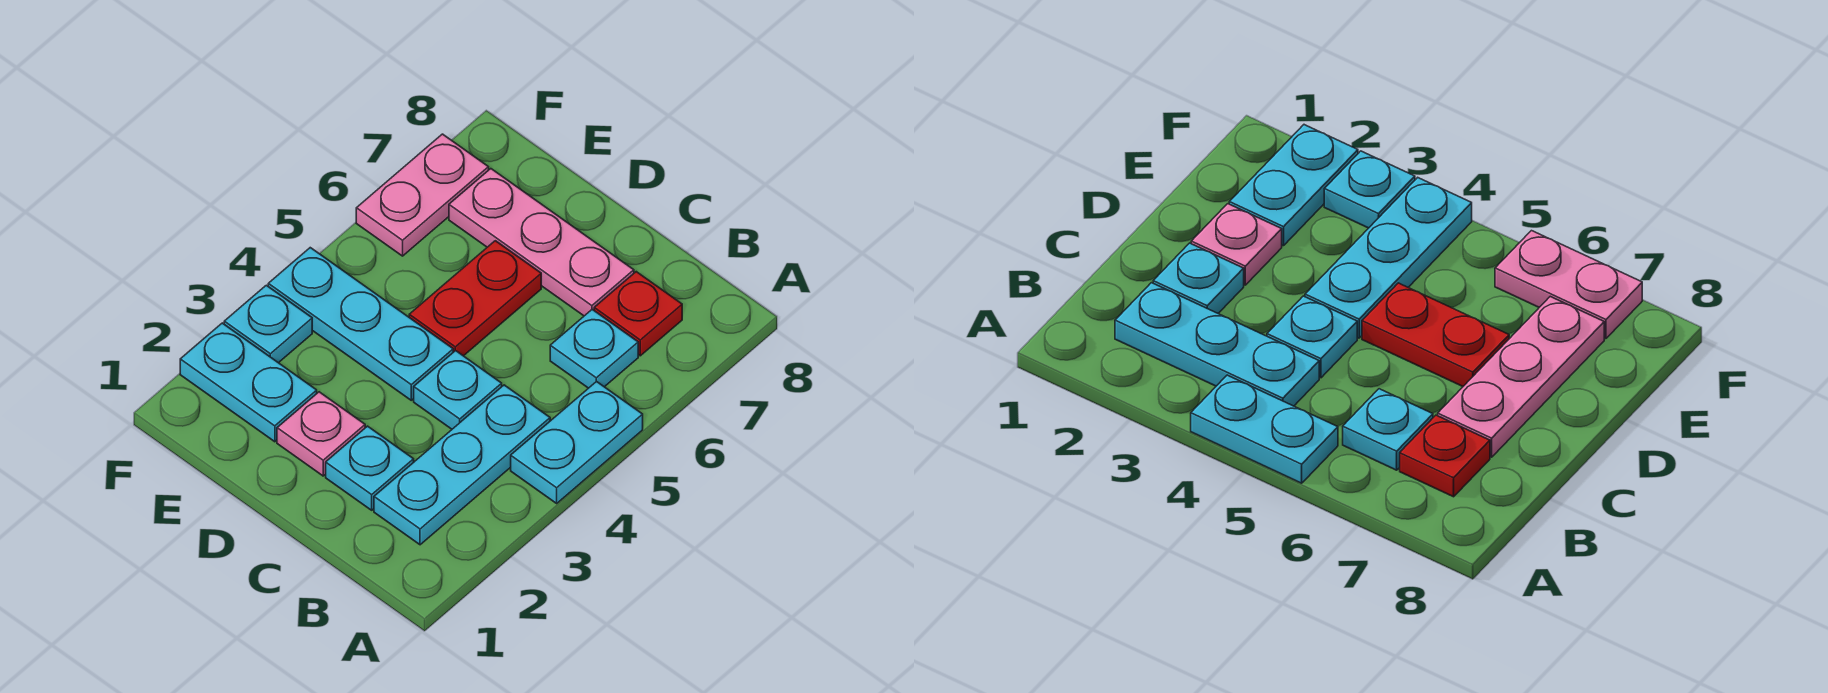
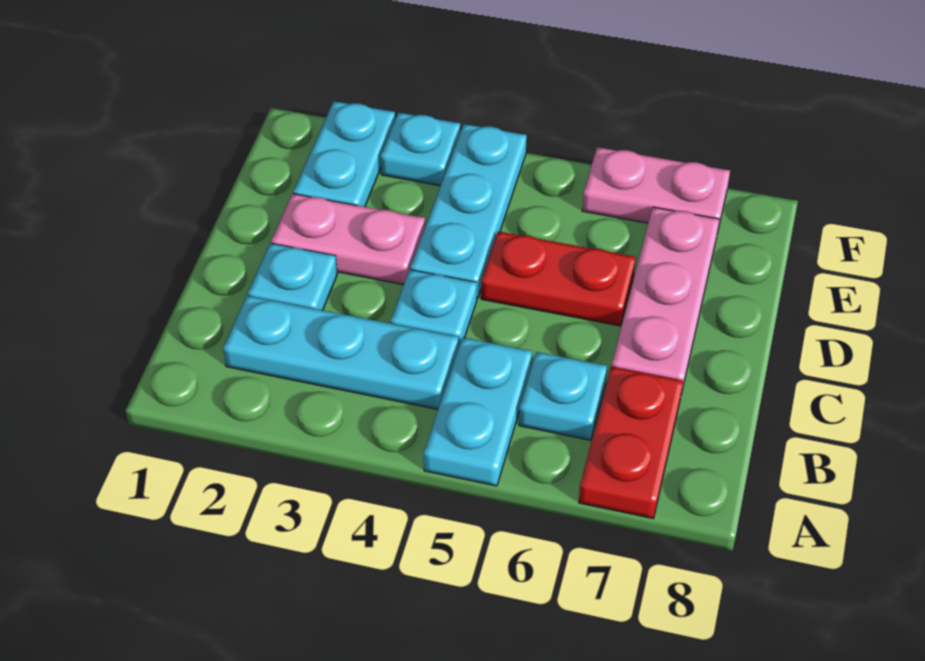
cyan 1x2 plate [511,381,643,503] -> cyan 1x2 plate turned to [424,337,532,486]
red 1x1 plate [594,272,682,356] -> red 1x2 plate [579,366,683,518]
pink 1x1 plate [277,392,365,476] -> pink 1x2 plate [271,194,425,285]

